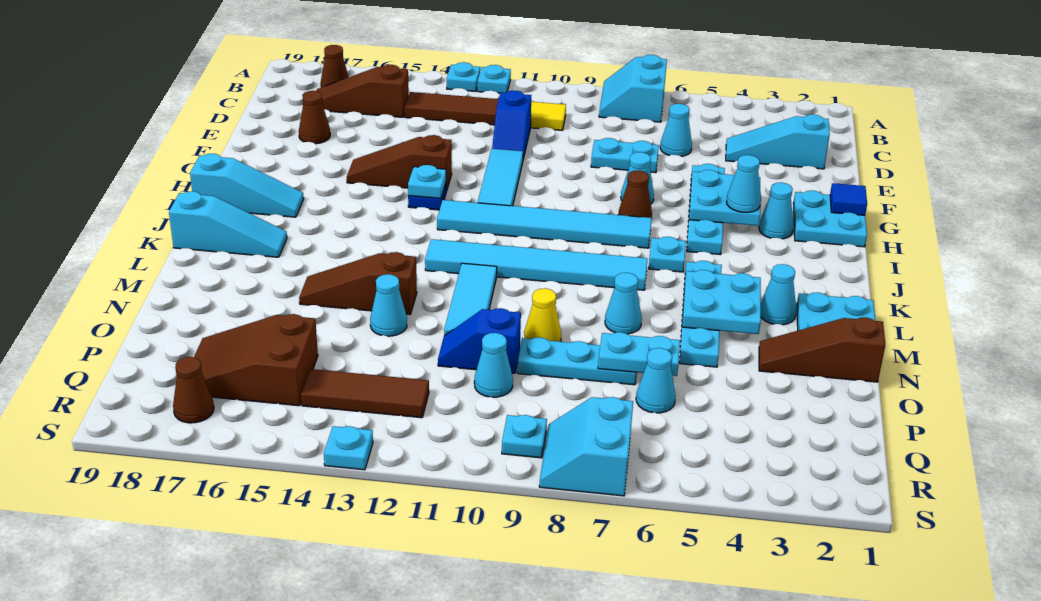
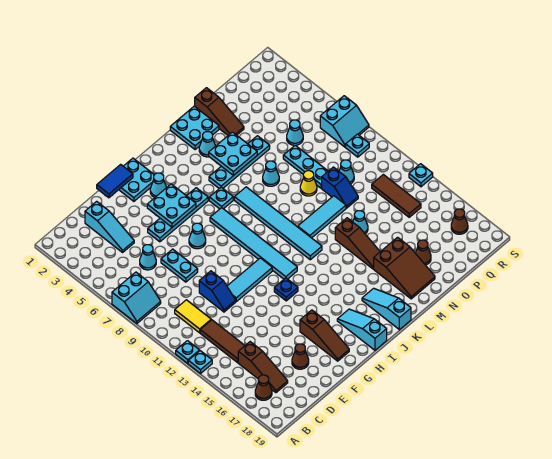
blue 1x2 slope [492,90,531,159] -> blue 1x2 slope turned to [199,271,236,312]
blue 1x1 tile [830,183,867,215] -> blue 1x2 tile [97,164,133,198]
brown 1x3 slope [347,135,452,191] -> brown 1x3 slope moved to [300,310,349,361]
cyan 1x1 cone [726,155,761,212] -> none
brown 1x1 cone [618,170,652,218] -> brown 1x1 cone moved to [416,240,431,265]
cyan 1x1 plate [408,165,446,198] -> none
cyan 1x2 plate [598,332,680,376] -> none
brown 2x3 slope [194,314,318,406] -> brown 2x3 slope moved to [374,237,435,299]

